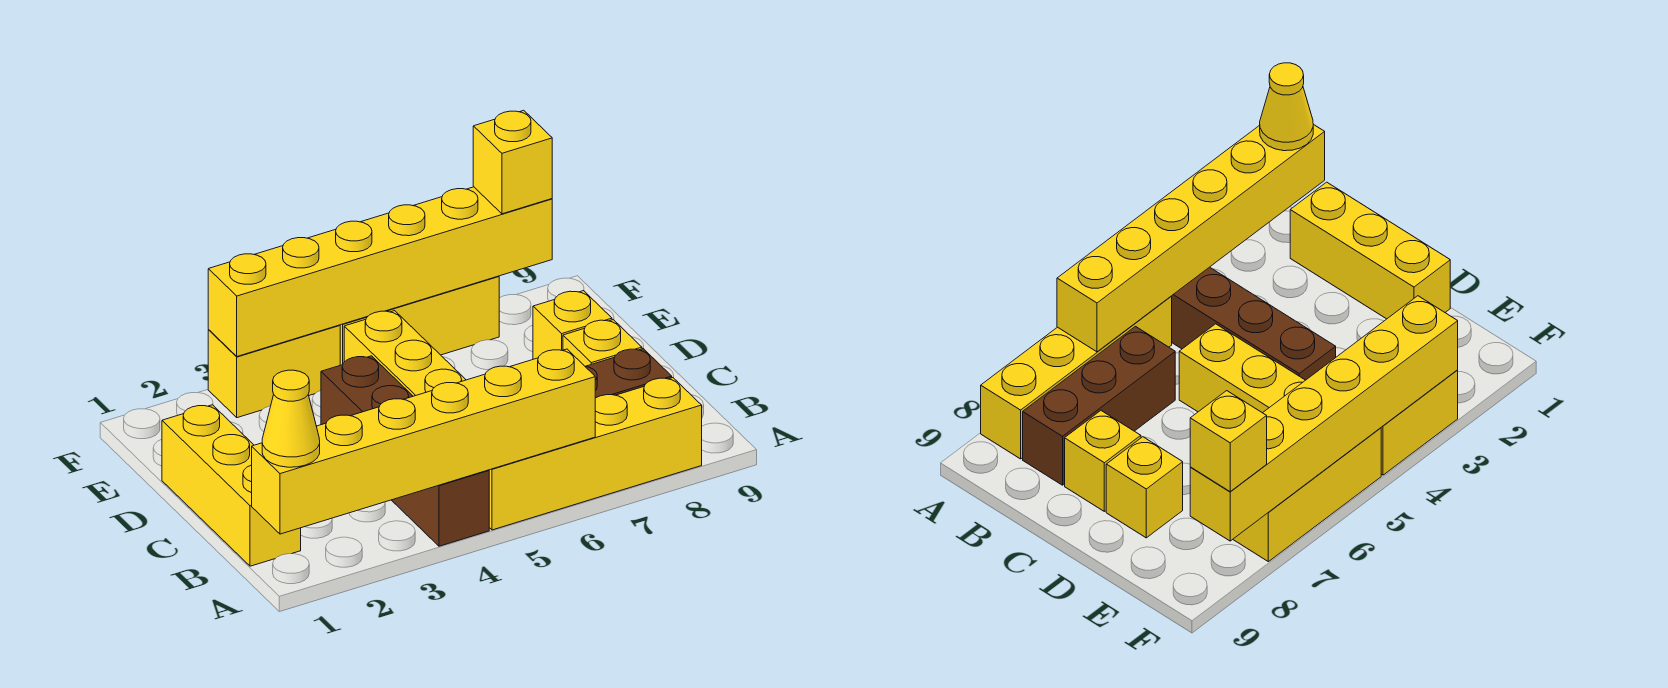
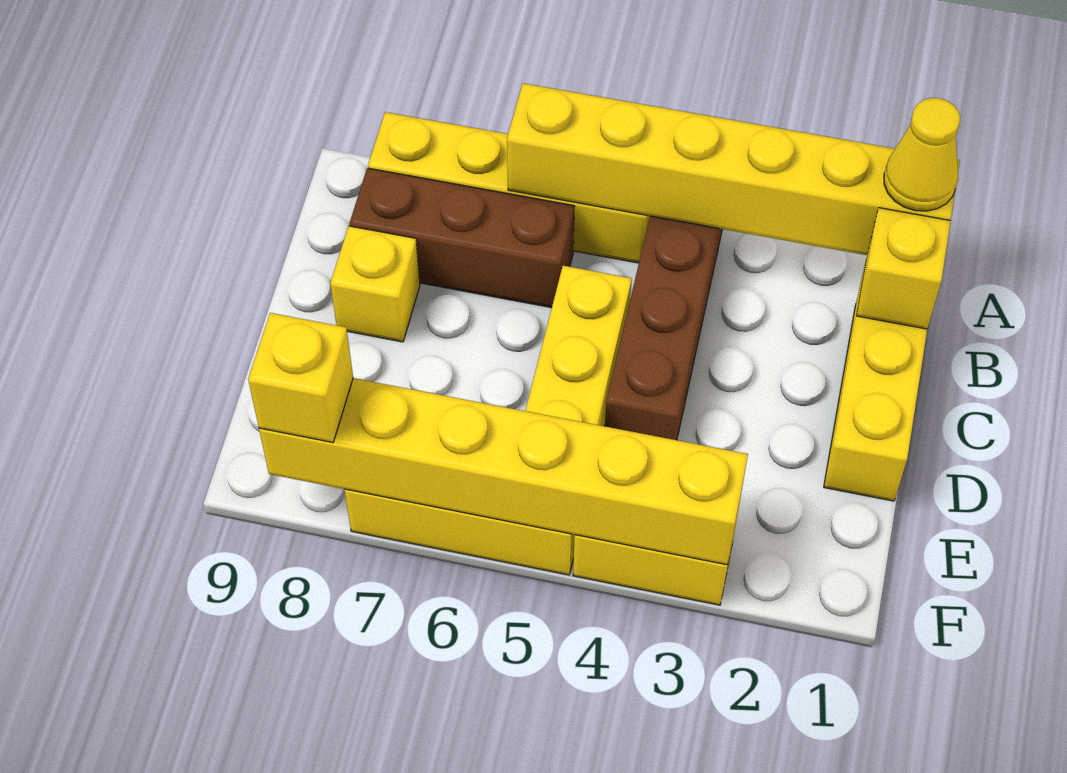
yellow 1x1 brick [533,291,612,359] -> yellow 1x1 brick moved to [856,208,951,329]

